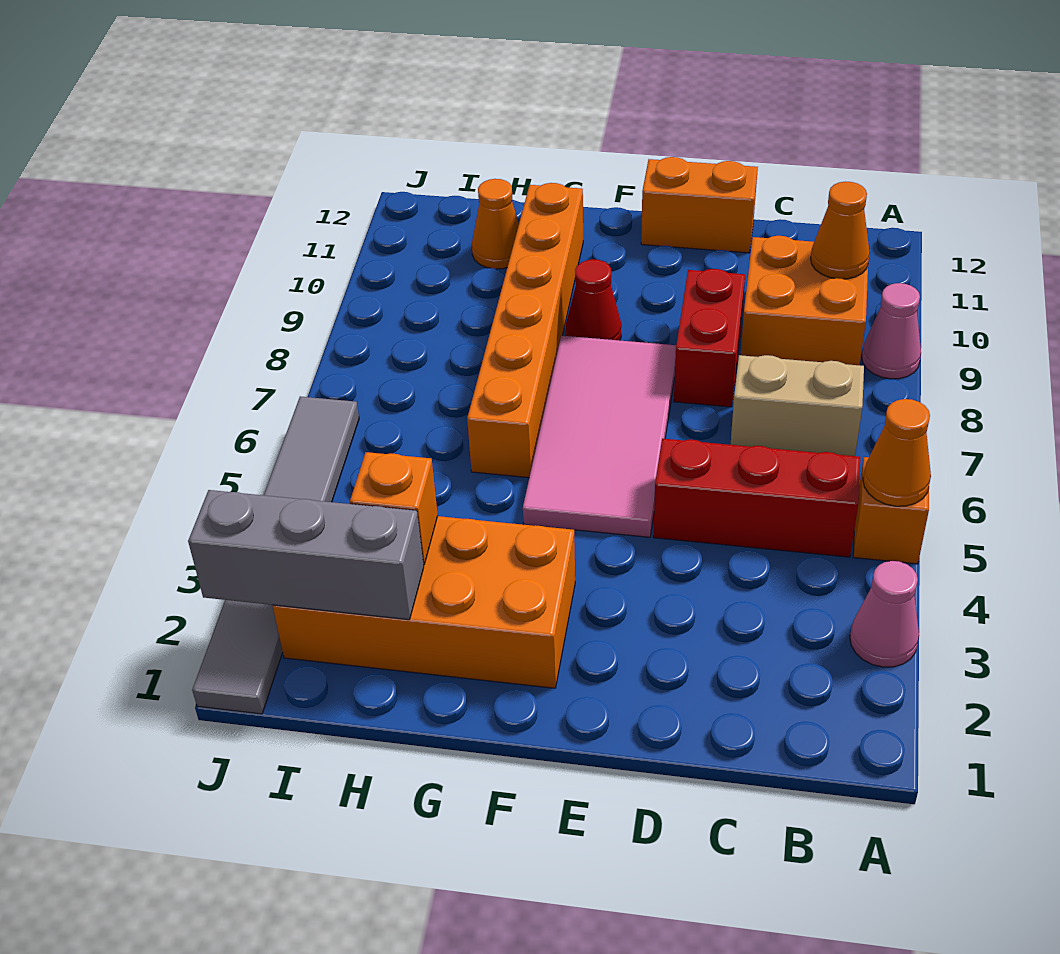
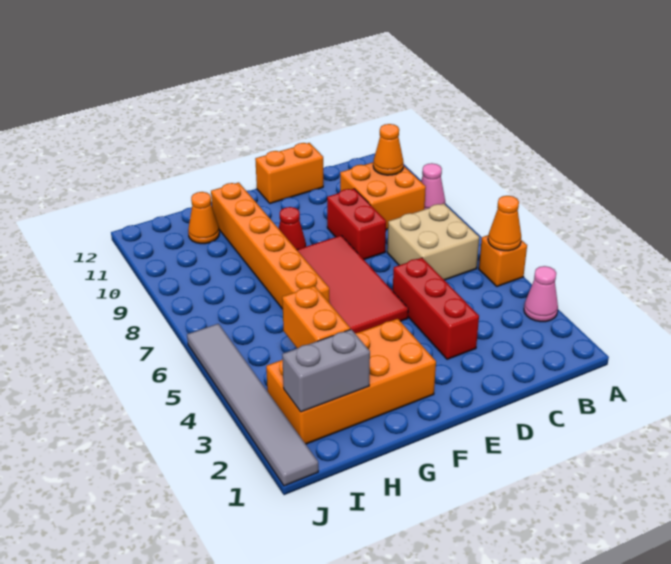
red 1x3 brick [653,439,860,557] -> red 1x3 brick turned to [393,258,479,359]
tan 1x2 brick [730,355,864,456] -> tan 2x2 brick [387,203,479,280]
pink 2x4 tile [523,336,676,537] -> red 2x4 tile [297,235,408,333]
grey 1x3 brick [188,490,424,620] -> grey 1x2 brick [282,329,370,412]
orange 1x1 brick [350,452,438,565] -> orange 1x2 brick [282,286,350,348]

